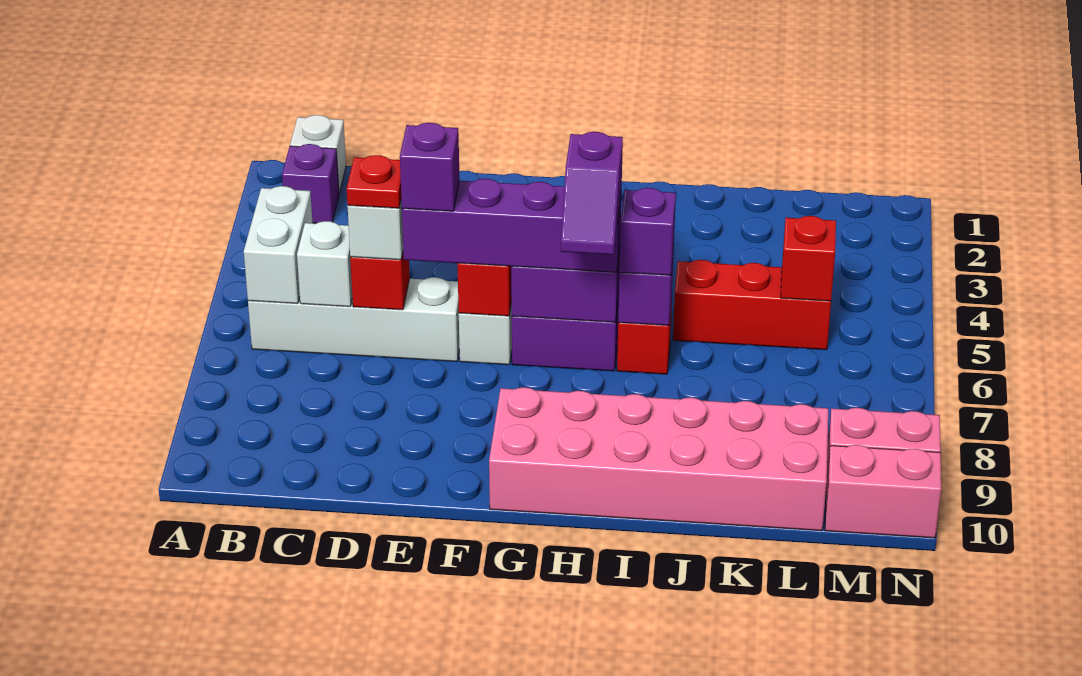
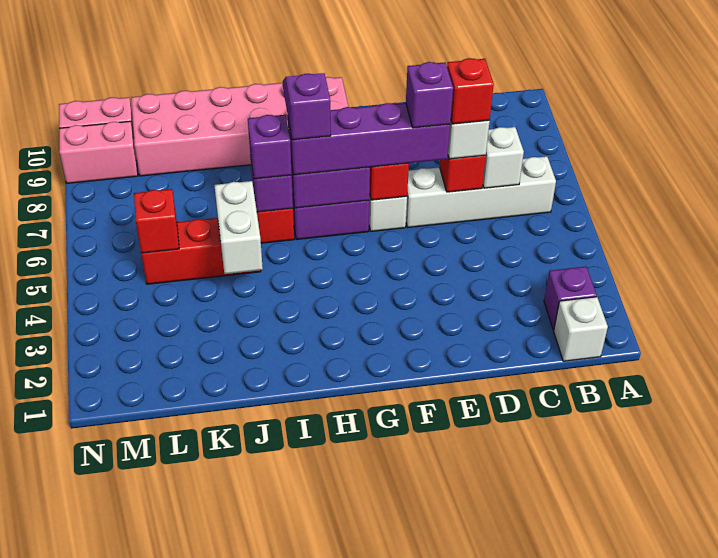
white 1x2 brick [244,186,312,304] -> white 1x2 brick moved to [214,181,263,274]
red 1x1 plate [347,155,401,208] -> red 1x1 brick [447,58,494,124]

